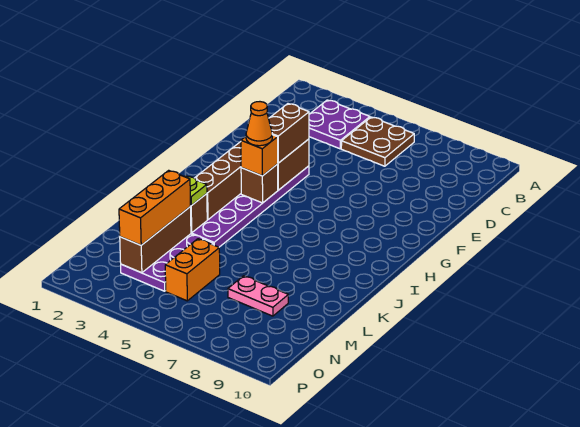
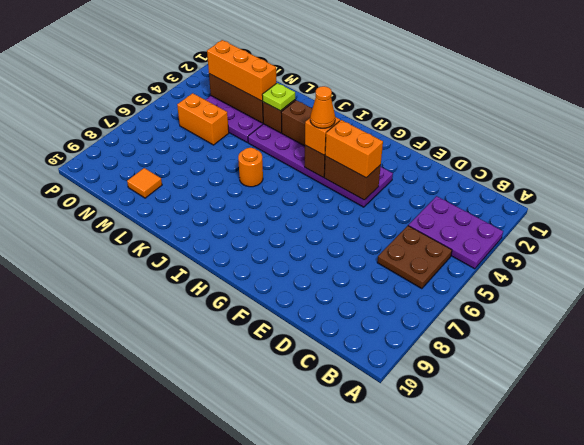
purple 2x2 plate [309,100,370,149] -> purple 2x3 plate [408,196,503,269]
brown 1x2 brick [269,104,309,163] -> orange 1x2 brick [325,120,383,178]
none -> orange 1x1 round brick [238,148,263,187]
pink 1x2 plate [228,276,288,316] -> none
none -> orange 1x1 tile [127,168,162,198]

